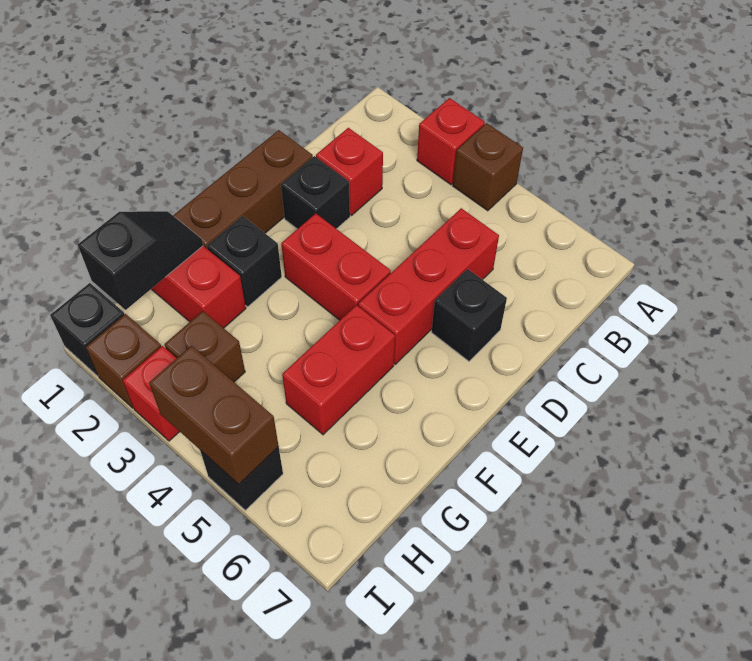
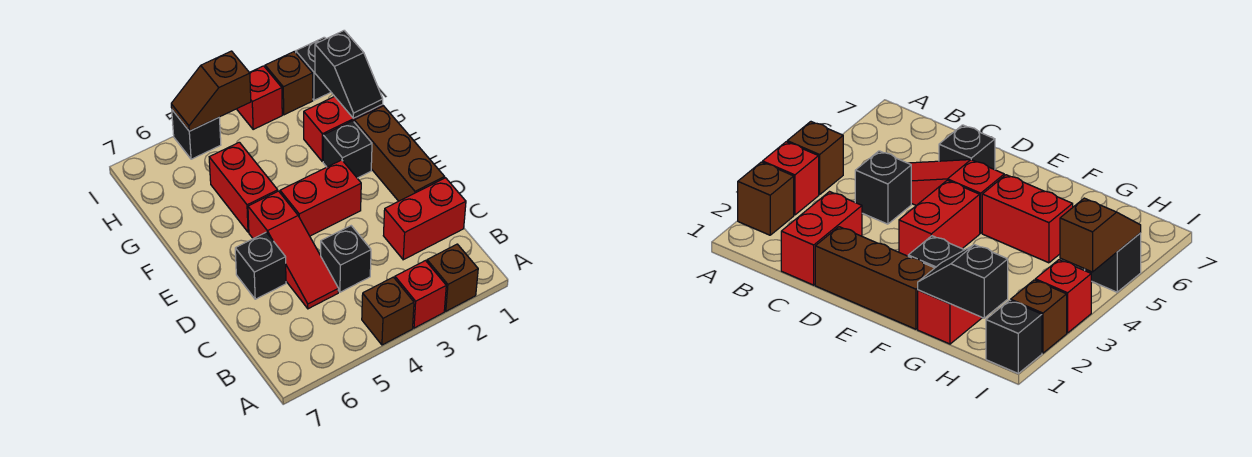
red 1x1 brick [316,128,383,215] -> red 1x2 brick [383,178,466,260]
red 1x3 brick [358,208,499,364] -> red 1x3 slope [248,191,339,309]
black 1x1 brick [281,156,350,229] -> black 1x1 brick moved to [321,226,371,292]
brown 1x1 brick [165,311,245,382] -> brown 1x1 brick moved to [427,244,478,311]
brown 1x2 brick [149,346,279,484] -> brown 1x2 slope [171,51,251,131]

